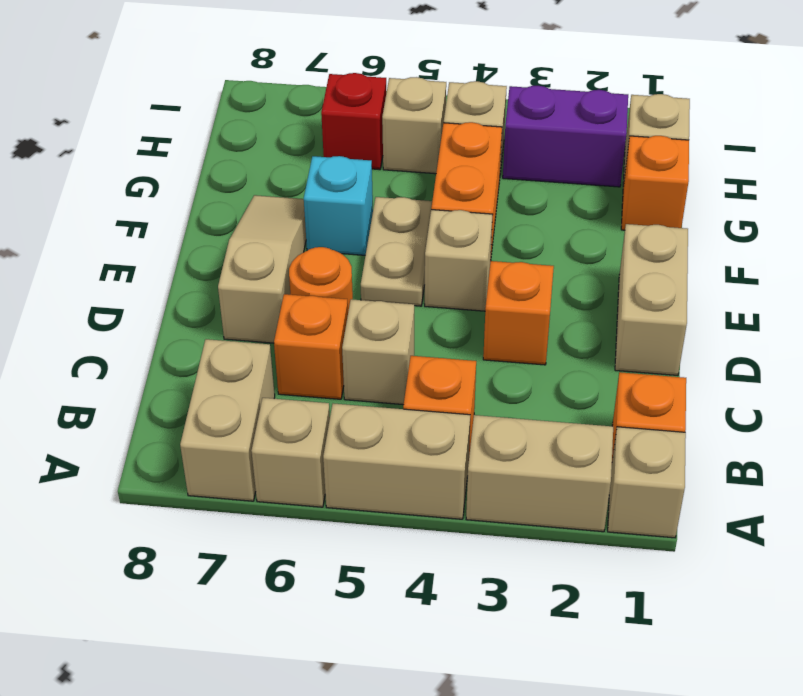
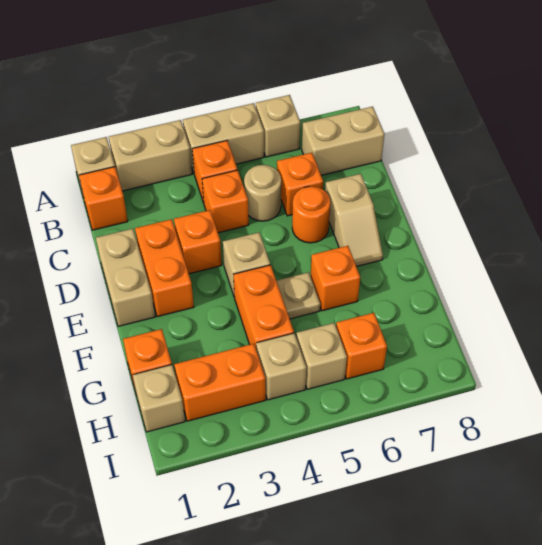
tan 1x2 brick [180,339,275,501] -> tan 1x2 brick turned to [302,107,385,175]
none -> orange 1x1 brick [202,170,249,233]
tan 1x1 brick [342,299,414,405] -> tan 1x1 round brick [244,165,281,221]
none -> orange 1x2 brick [135,219,194,317]
tan 1x3 slope [218,195,306,343] -> tan 1x2 slope [325,174,383,267]
tan 1x2 plate [361,197,432,306] -> tan 1x1 plate [276,272,320,319]
cyan 1x1 brick [304,156,373,255] -> orange 1x1 brick [311,246,360,311]
purple 1x2 brick [503,86,628,187] -> orange 1x2 brick [174,344,266,421]
red 1x1 brick [321,73,386,170] -> orange 1x1 brick [336,313,387,379]

